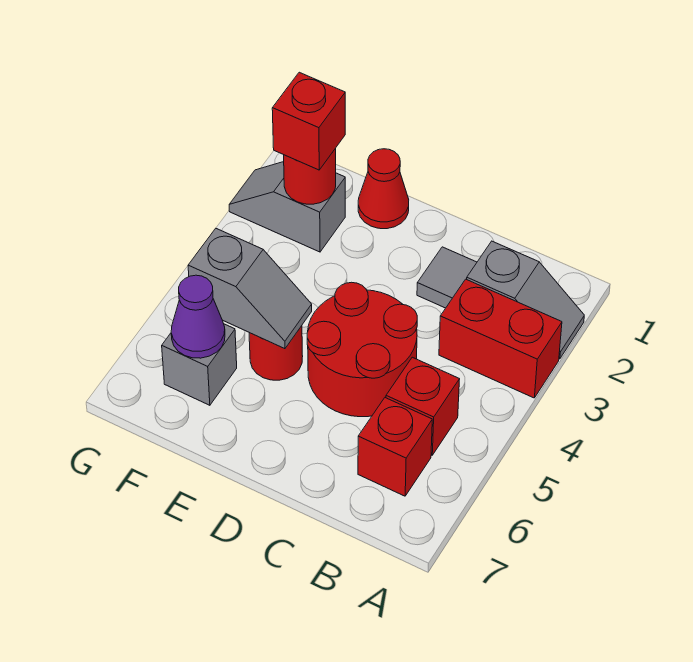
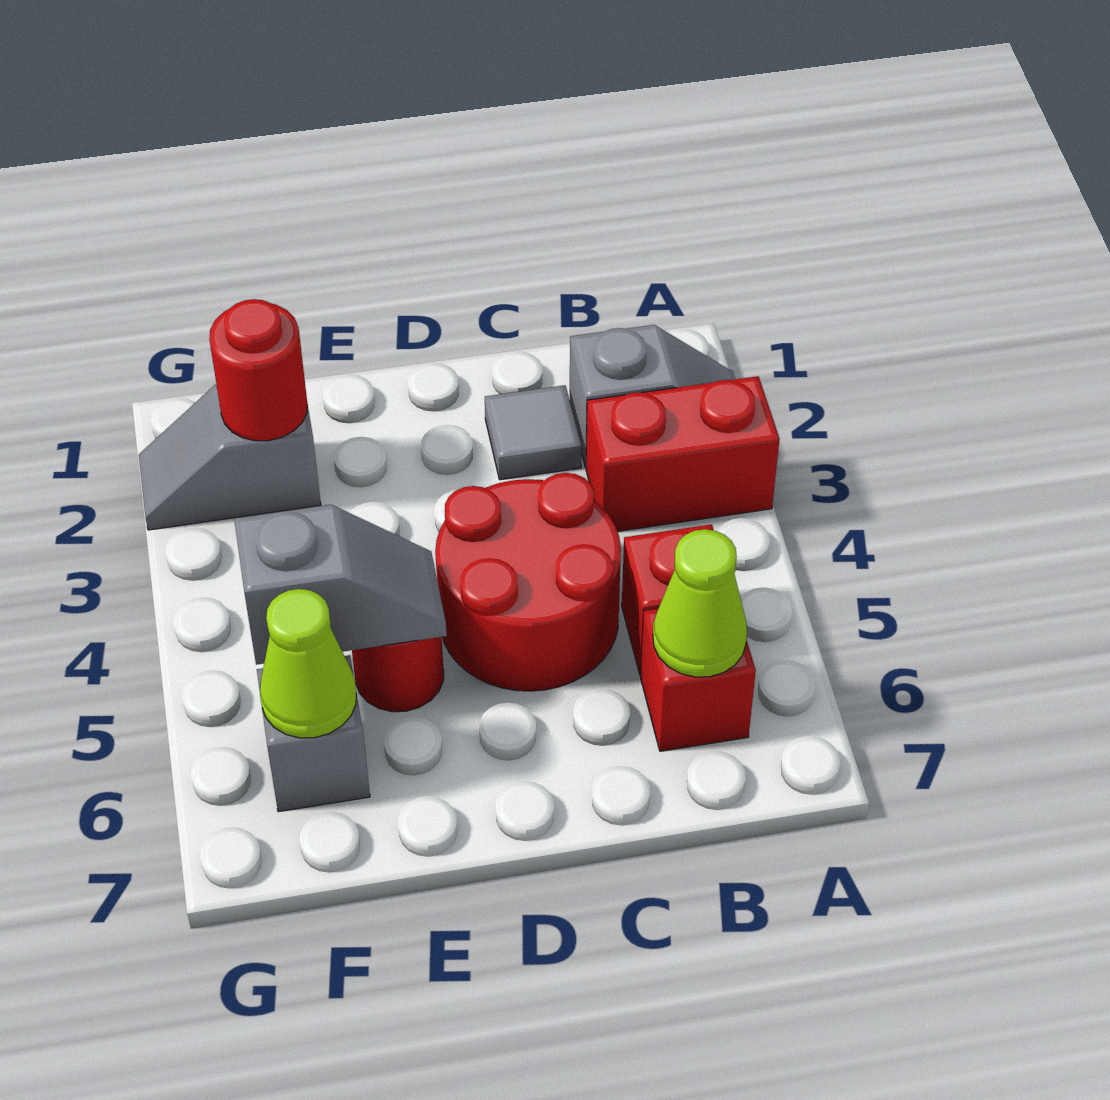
none -> lime 1x1 cone [653,529,747,677]
red 1x1 cone [358,149,409,229] -> none
red 1x1 brick [272,72,345,170] -> none
purple 1x1 cone [171,275,225,358] -> lime 1x1 cone [260,589,356,738]

